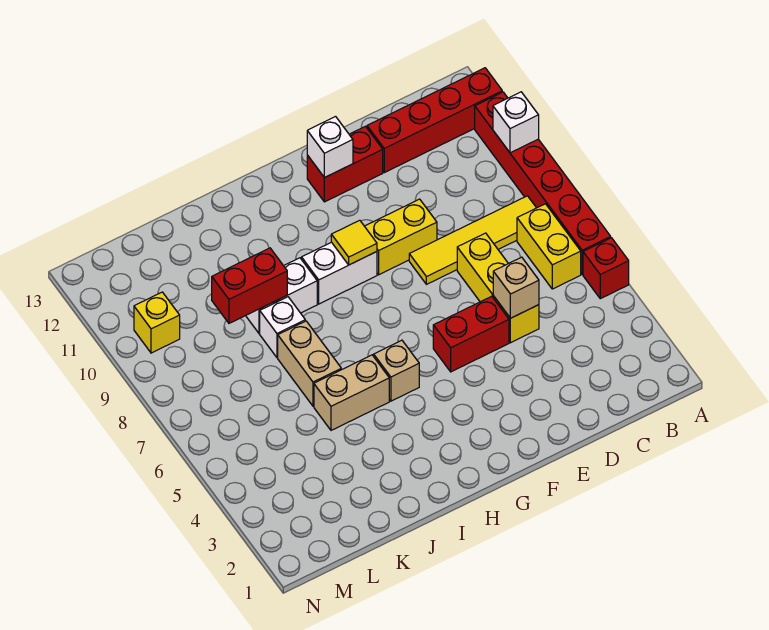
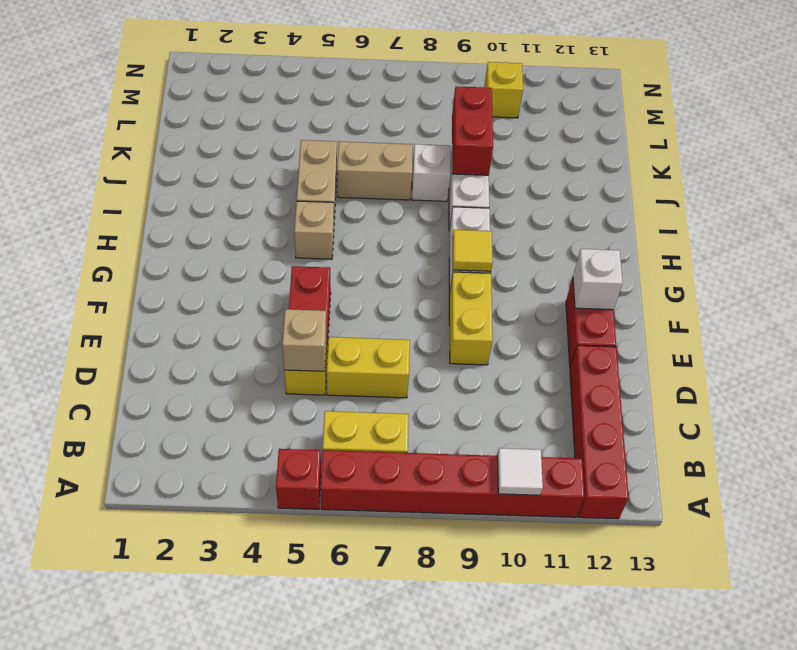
white 1x1 brick [493,92,539,153] -> white 1x1 tile [497,448,543,495]
yellow 1x4 tile [409,196,536,284] -> none

